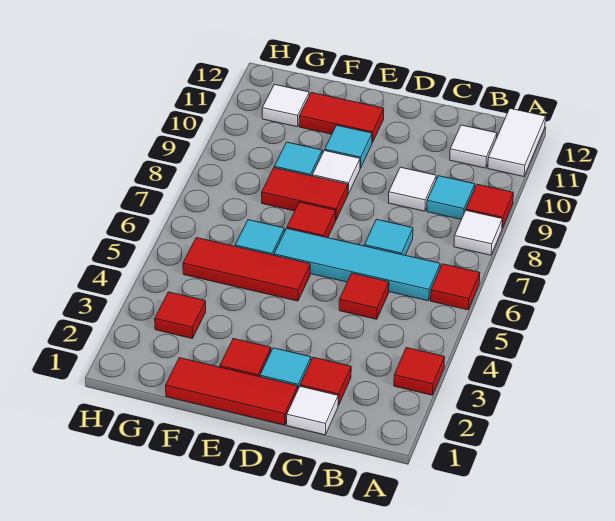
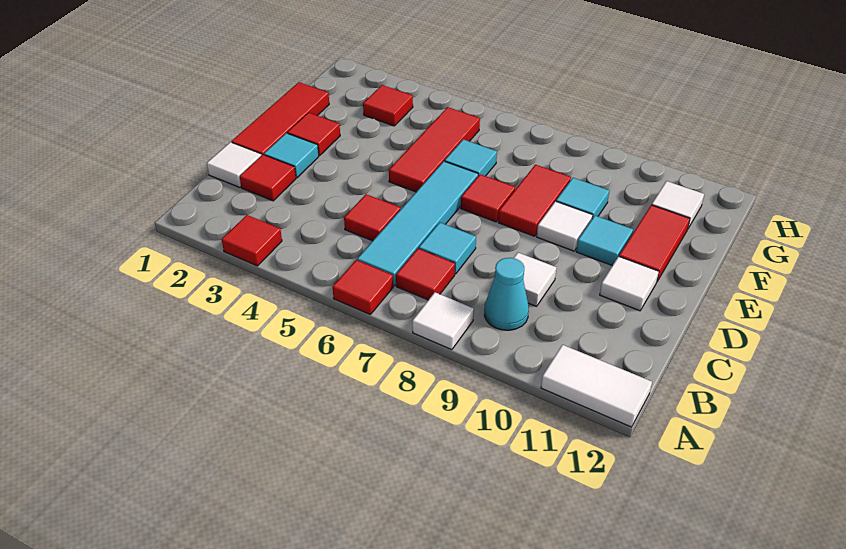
red 1x1 tile [466,184,513,228] -> red 1x1 tile moved to [396,249,455,300]
cyan 1x1 tile [427,176,475,219] -> cyan 1x1 cone [484,258,529,330]
white 1x1 tile [450,125,497,168] -> white 1x1 tile moved to [600,256,659,311]

